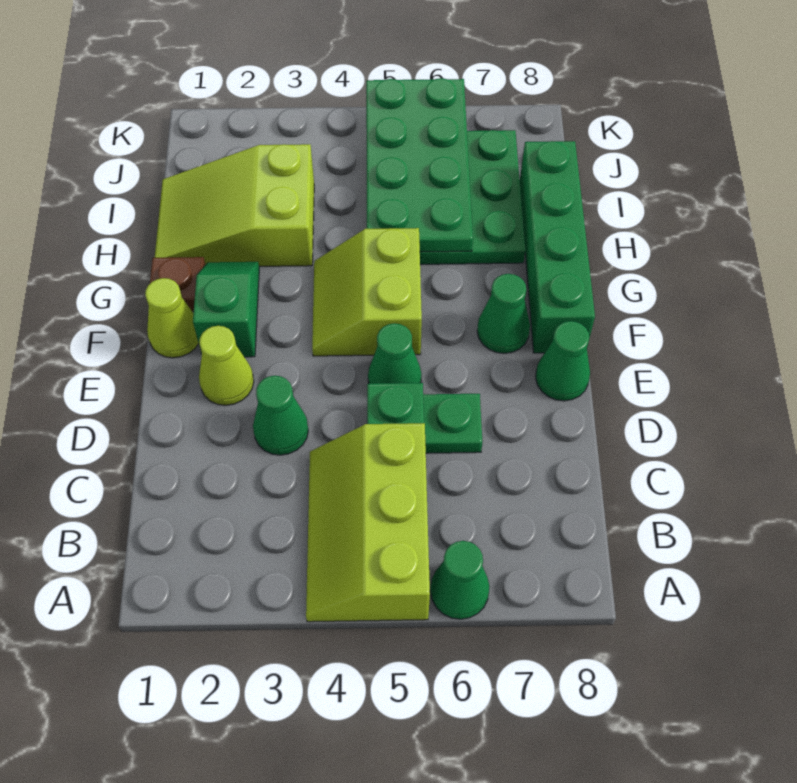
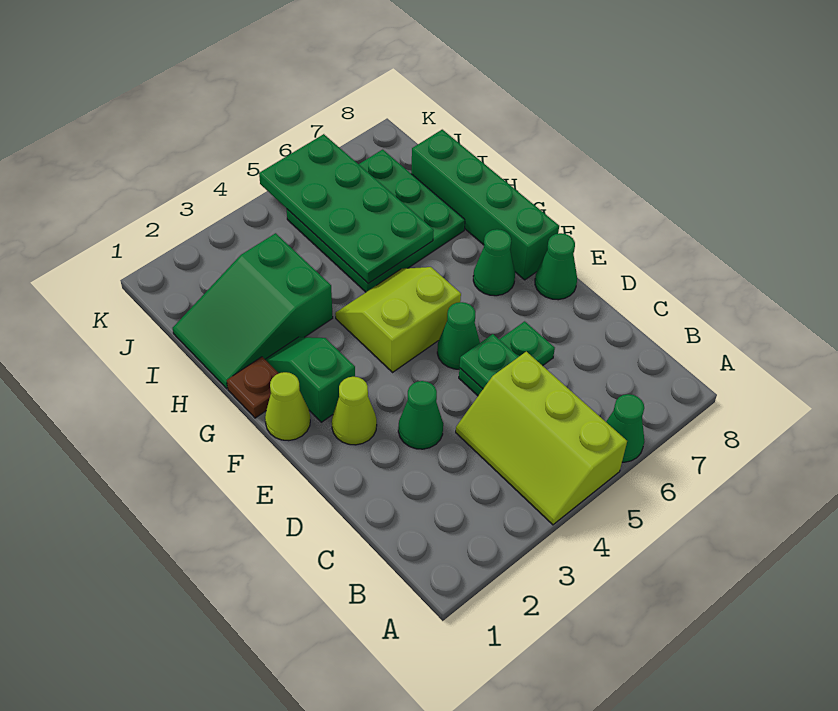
lime 2x2 slope [312,228,422,356] -> lime 2x2 slope turned to [335,267,461,372]
lime 2x3 slope [155,144,314,266] -> green 2x3 slope [173,233,333,389]

